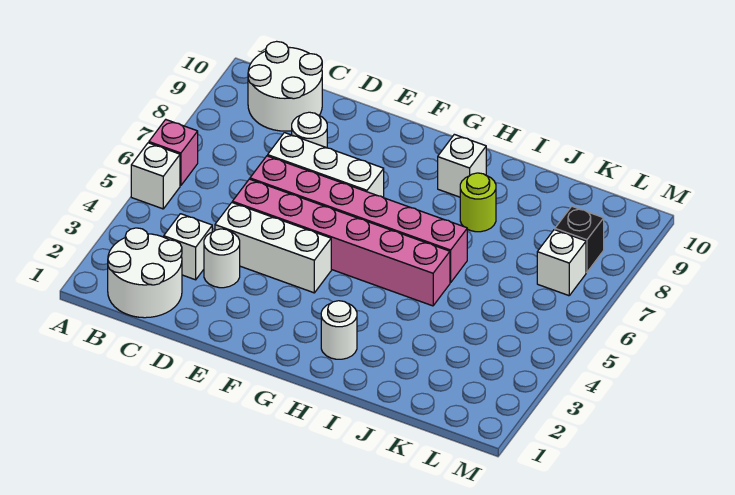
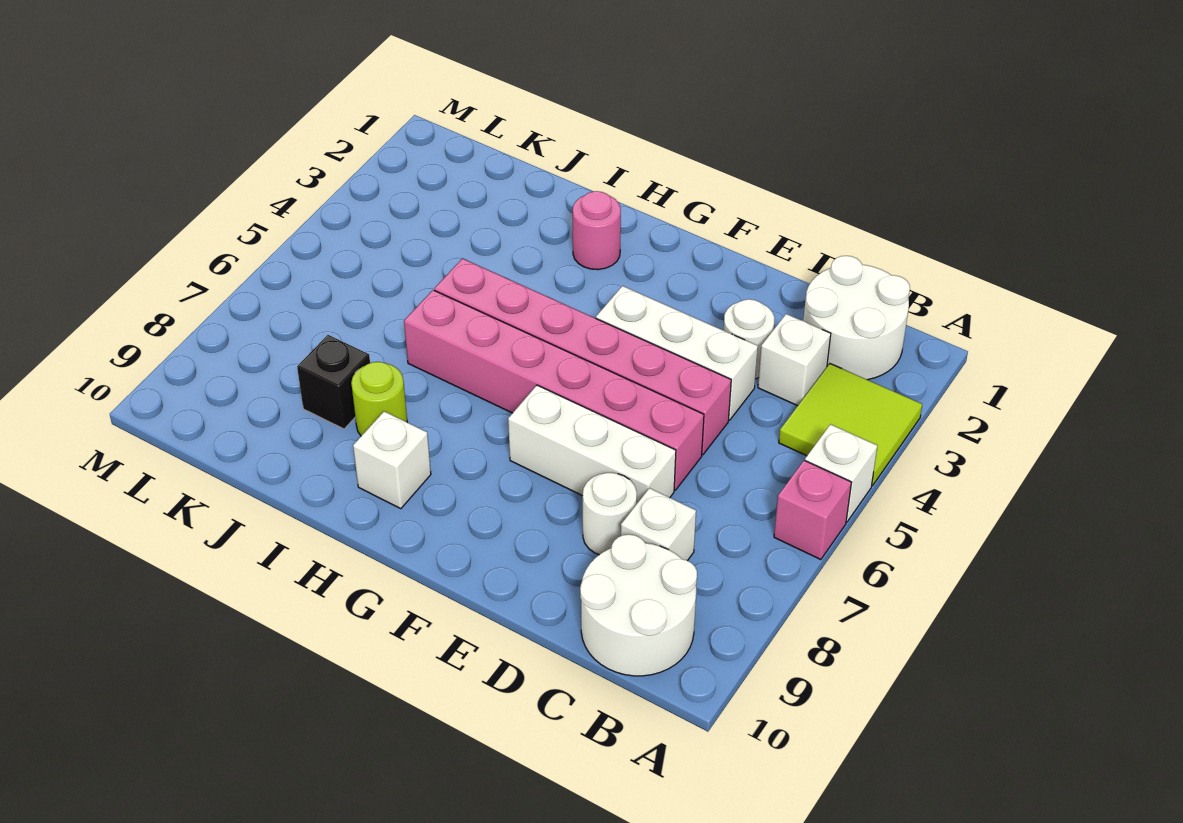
none -> lime 2x2 tile [779,364,922,486]
white 1x1 round brick [321,301,357,359] -> pink 1x1 round brick [573,191,621,270]
white 1x1 brick [537,230,586,296] -> white 1x1 brick moved to [621,488,696,561]
black 1x1 brick [555,206,604,272] -> black 1x1 brick moved to [297,335,370,429]

